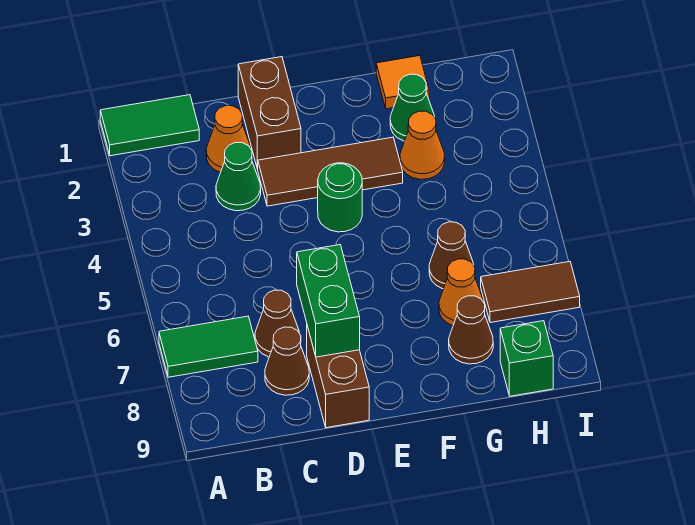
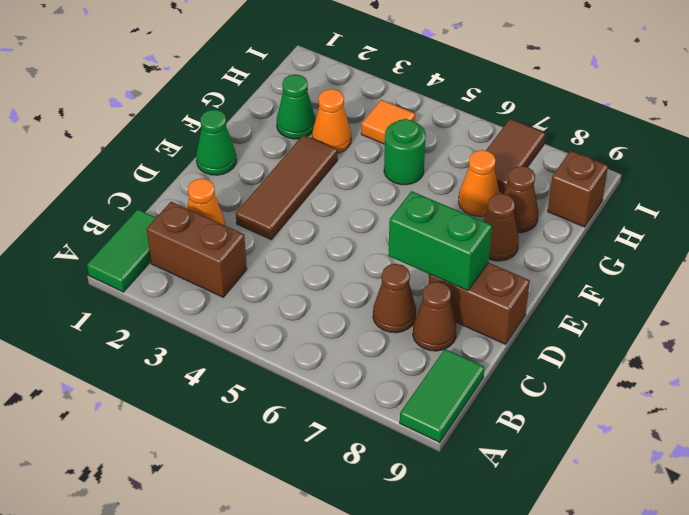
green 1x2 tile [159,316,258,377] -> green 1x2 tile moved to [400,349,485,443]
green 1x1 cone [216,143,261,211] -> green 1x1 cone moved to [196,110,237,175]
brown 1x2 brick [238,57,301,169] -> brown 1x2 brick moved to [147,202,247,297]
green 1x1 round brick [318,163,362,232] -> green 1x1 round brick moved to [384,119,426,185]
orange 1x1 tile [376,56,429,109] -> orange 1x1 tile moved to [361,100,415,144]
brown 1x1 cone [429,222,473,289] -> brown 1x1 cone moved to [484,194,519,261]
green 1x1 brick [500,321,553,396] -> brown 1x1 brick [548,151,608,227]

